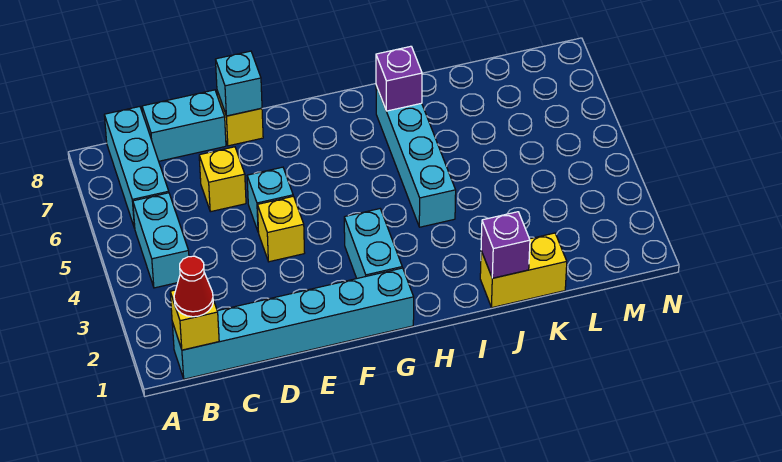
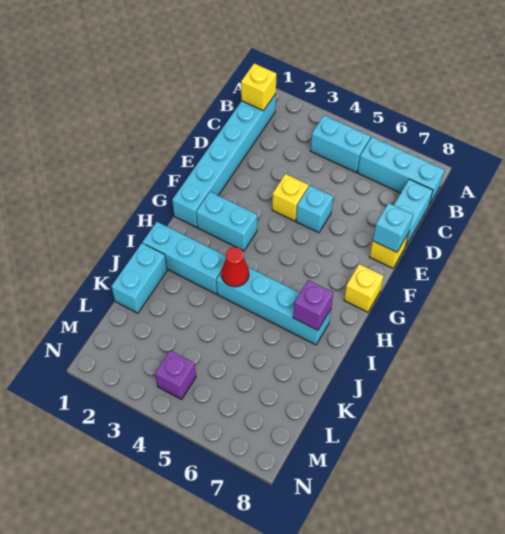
red 1x1 cone [174,256,213,317] -> red 1x1 cone moved to [221,247,249,287]
yellow 1x1 brick [199,147,246,212] -> yellow 1x1 brick moved to [344,264,384,312]
none -> cyan 1x3 brick [143,222,226,294]
yellow 1x2 brick [480,233,567,308] -> cyan 1x2 brick [111,243,167,313]
purple 1x1 brick [481,212,530,278] -> purple 1x1 brick moved to [155,350,196,399]

